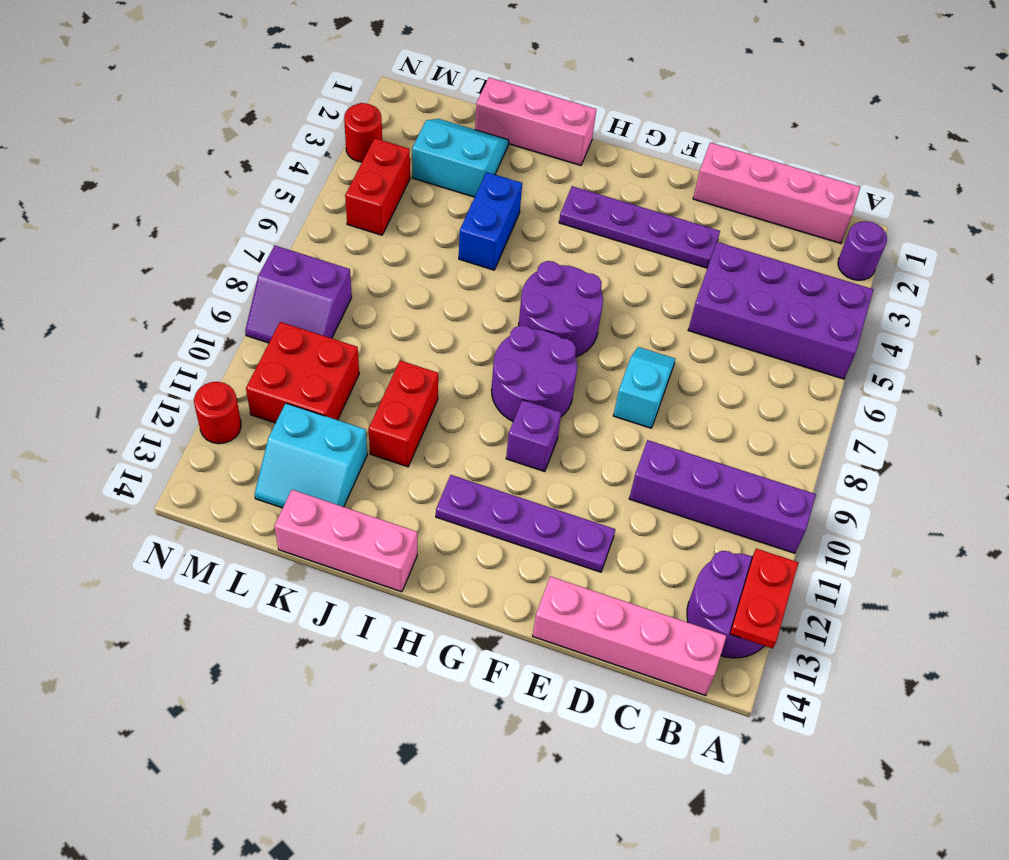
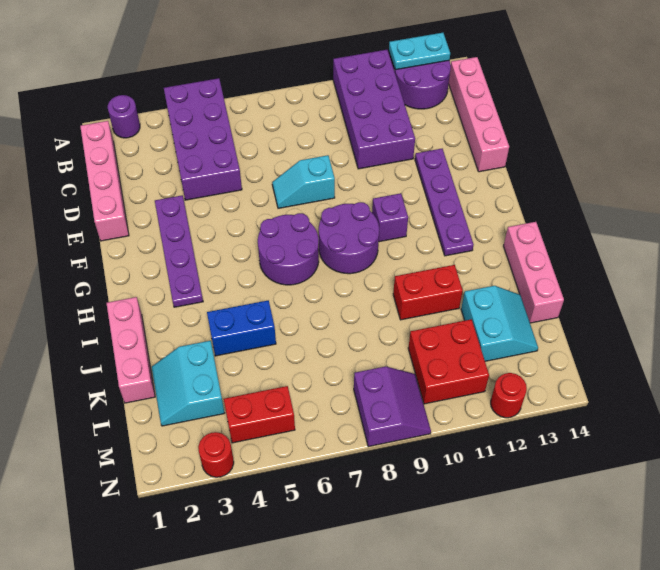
purple 1x4 brick [629,440,816,553] -> purple 2x4 brick [333,50,415,169]
red 1x2 plate [730,549,798,649] -> cyan 1x2 plate [389,33,450,70]

